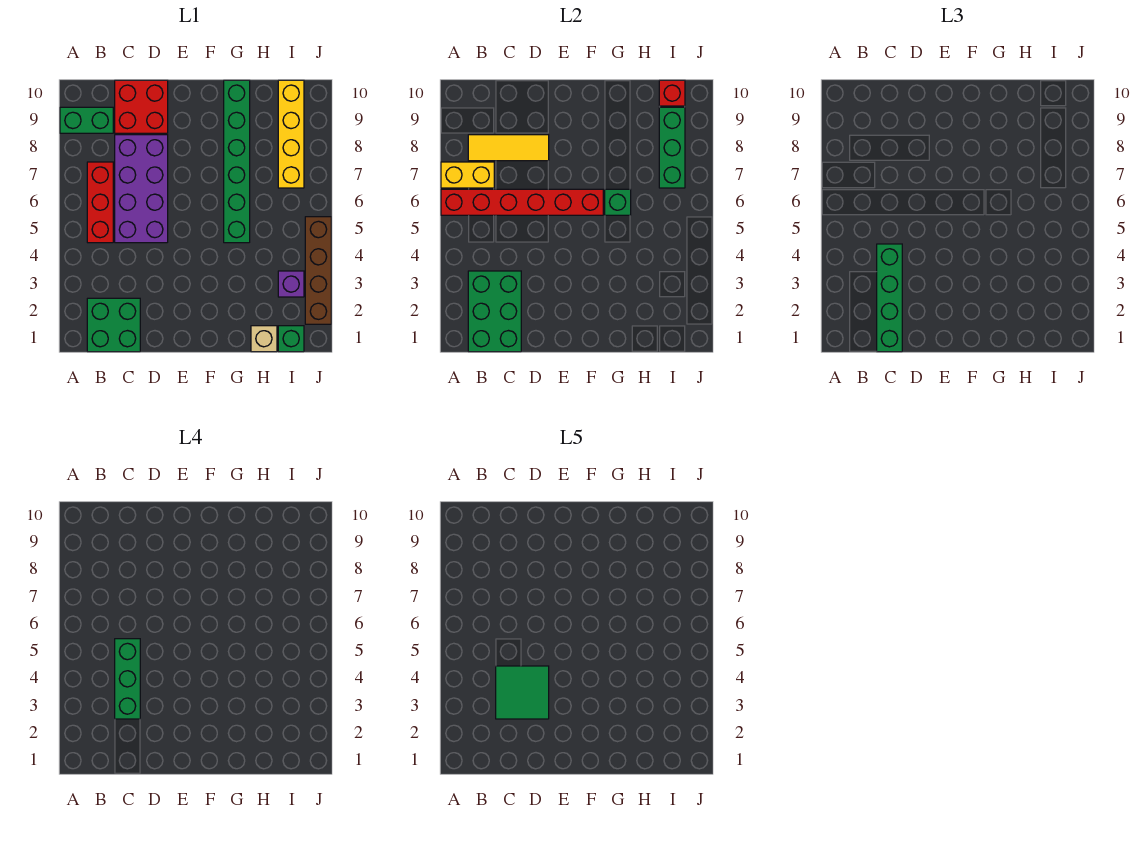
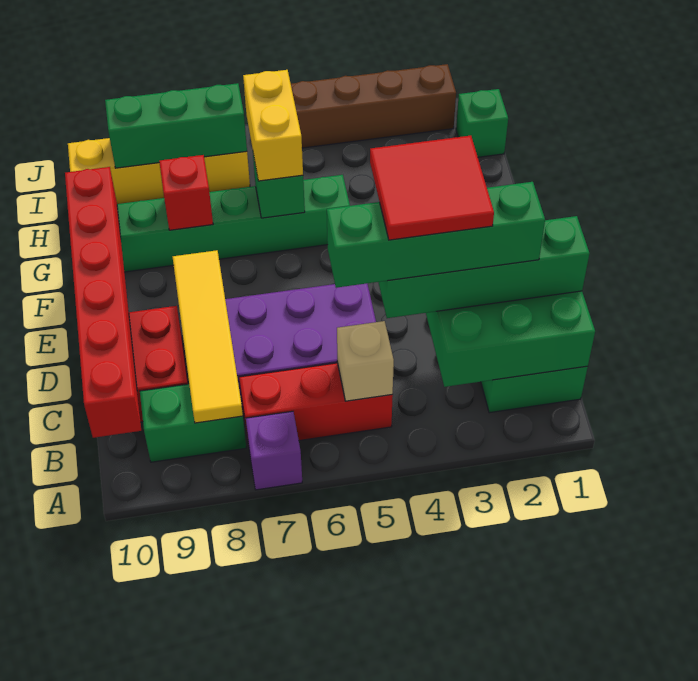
red 1x6 brick [441,189,603,215] -> red 1x6 brick moved to [65,167,141,438]
yellow 1x2 brick [441,162,494,188] -> yellow 1x2 brick moved to [243,70,303,181]
green 1x2 brick [60,107,113,133] -> green 1x2 brick turned to [140,384,246,462]
yellow 1x3 tile [468,135,549,161] -> yellow 1x4 tile [173,250,243,423]
green 1x3 brick [115,639,140,719] -> green 1x4 brick [327,182,545,288]
green 2x2 tile [496,666,549,719] -> red 2x2 tile [370,136,494,240]
tan 1x1 brick [251,326,277,352] -> tan 1x1 brick moved to [337,321,394,401]
purple 1x1 brick [278,271,304,297] -> purple 1x1 brick moved to [246,411,302,490]
red 1x1 brick [659,80,685,106] -> red 1x1 brick moved to [159,155,213,230]

